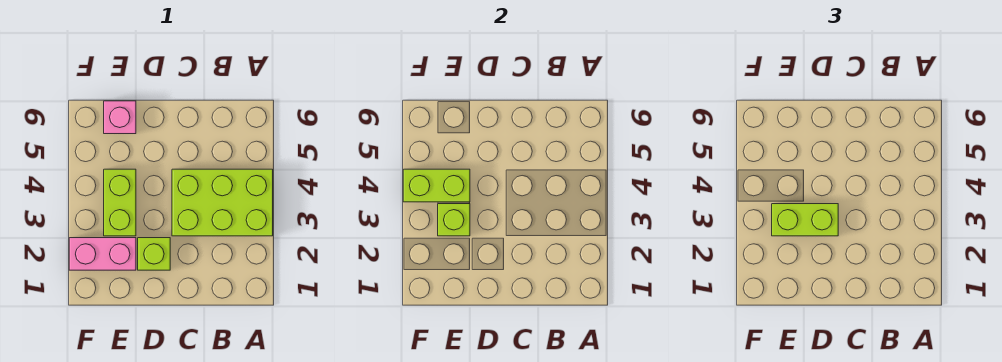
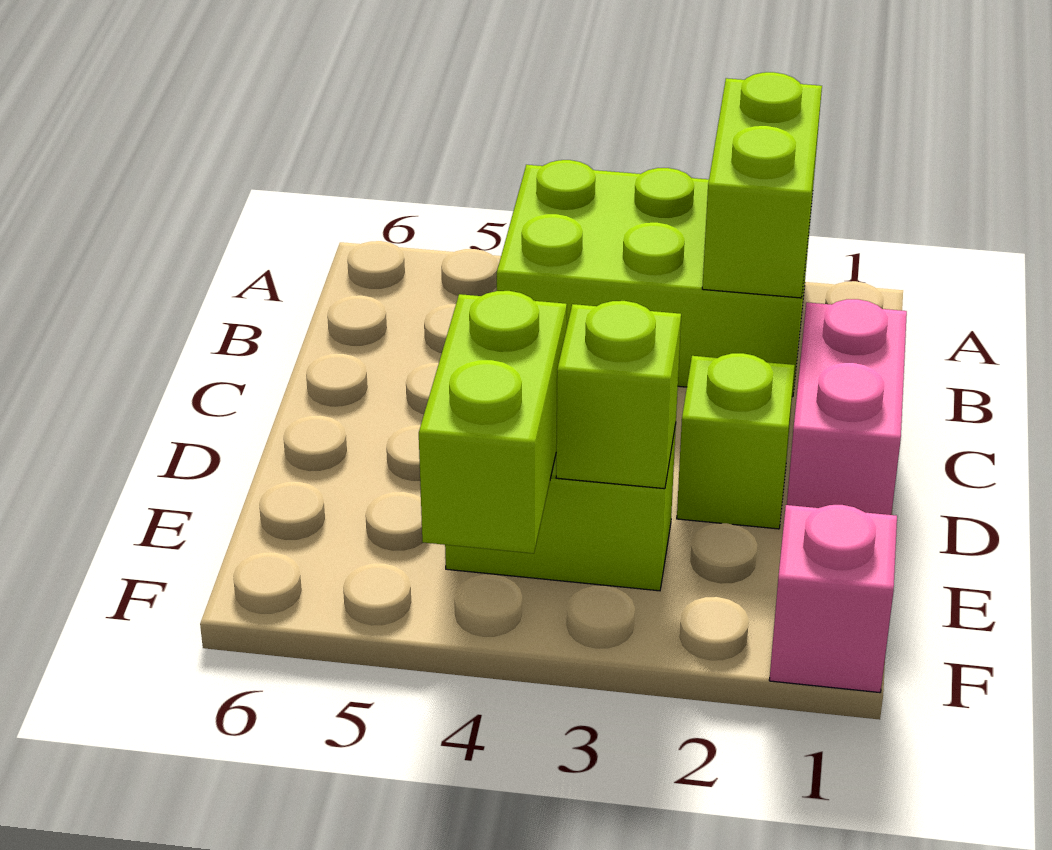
lime 2x3 brick [172,169,273,236] -> lime 2x3 brick turned to [497,160,813,397]
lime 1x2 brick [772,204,838,236] -> lime 1x2 brick moved to [702,72,822,298]
pink 1x2 brick [69,238,136,270] -> pink 1x2 brick moved to [787,299,907,515]
pink 1x1 brick [104,101,136,134] -> pink 1x1 brick moved to [769,505,897,693]

